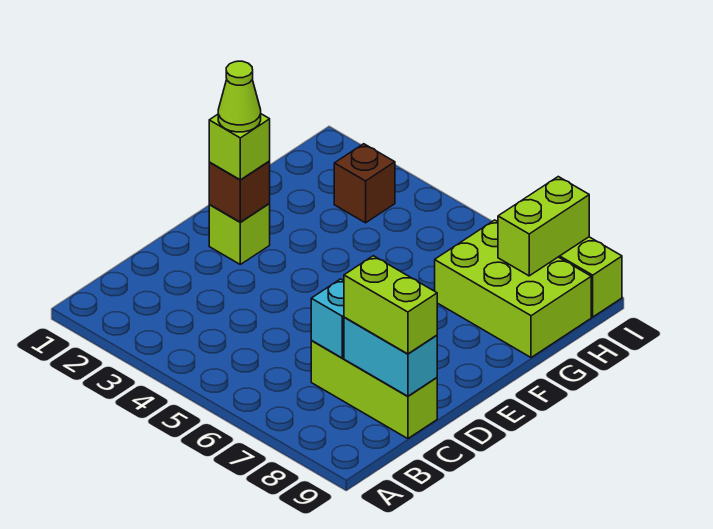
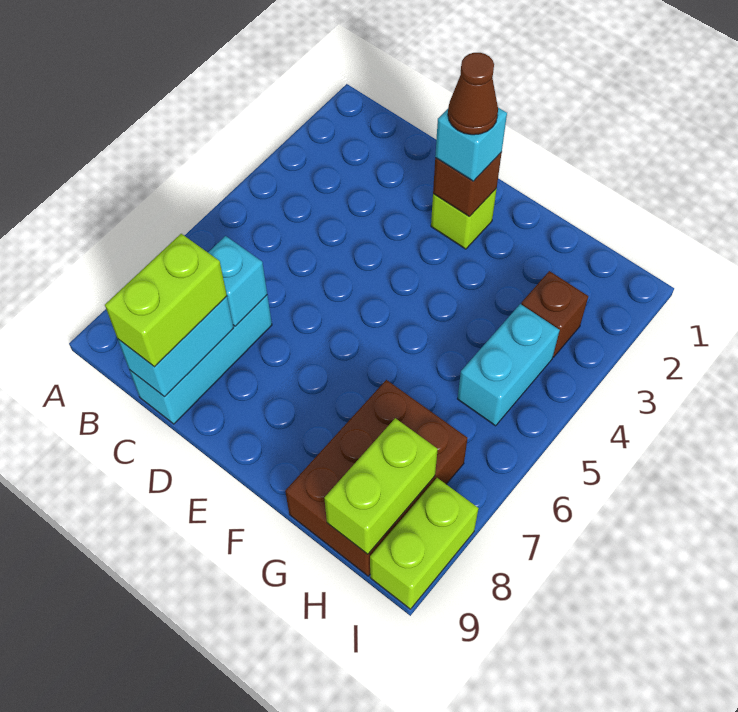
lime 1x3 brick [311,340,437,439] -> cyan 1x3 brick [130,295,272,424]
lime 1x1 brick [209,114,270,180] -> cyan 1x1 brick [435,108,507,181]
lime 1x1 cone [218,61,261,132] -> brown 1x1 cone [448,53,498,135]
lime 2x3 brick [435,220,591,358] -> brown 2x3 brick [285,380,468,576]
none -> cyan 1x2 brick [458,304,560,426]
lime 1x2 brick [498,177,589,276] -> lime 1x2 brick turned to [324,418,438,554]

